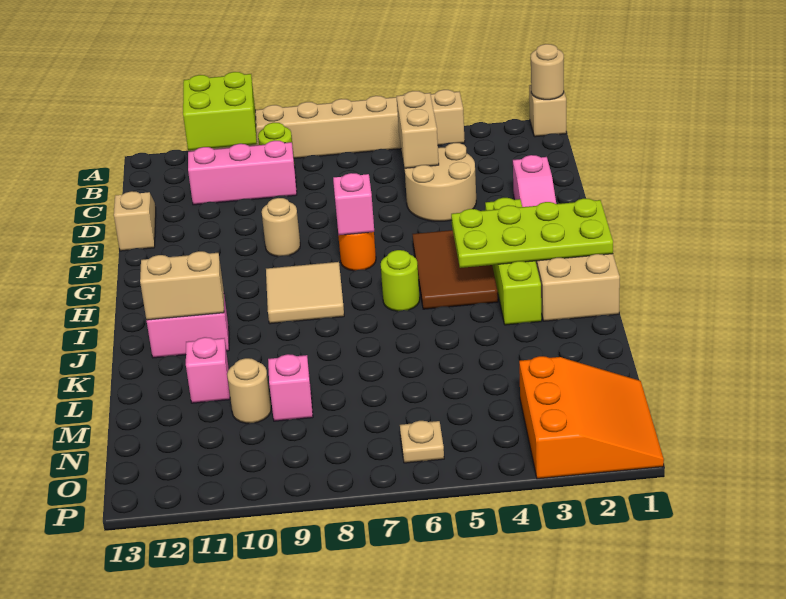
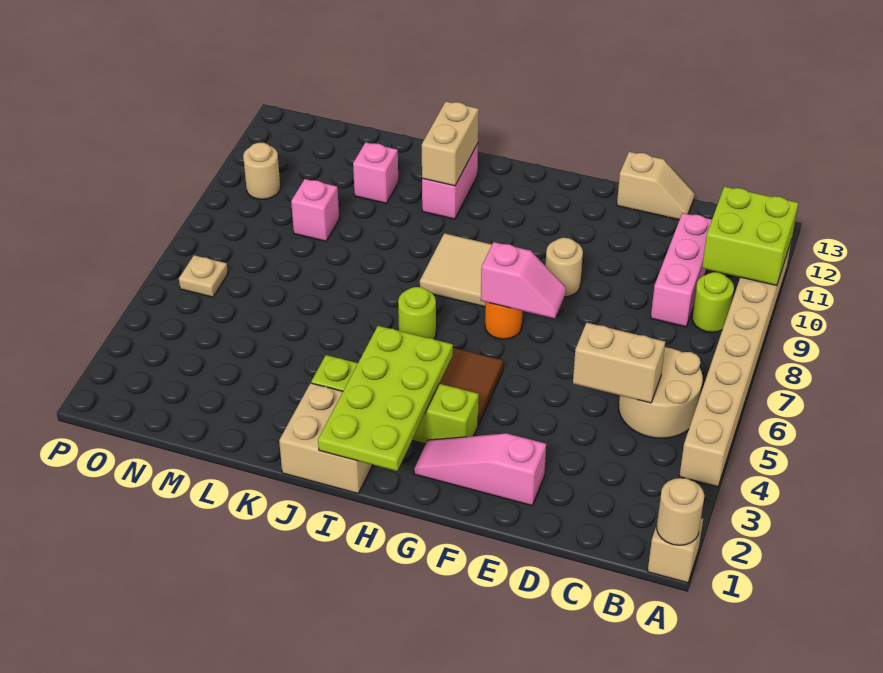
tan 2x2 round brick [405,143,476,221] -> tan 2x2 round brick moved to [619,347,703,438]
tan 1x1 round brick [227,358,271,423] -> tan 1x1 round brick moved to [243,143,280,199]
orange 3x3 slope [519,356,664,479] -> none

